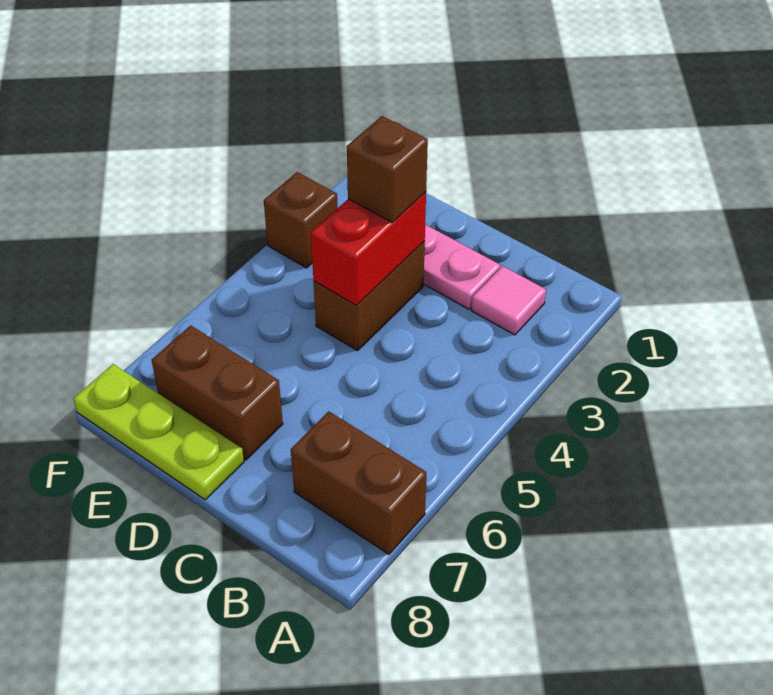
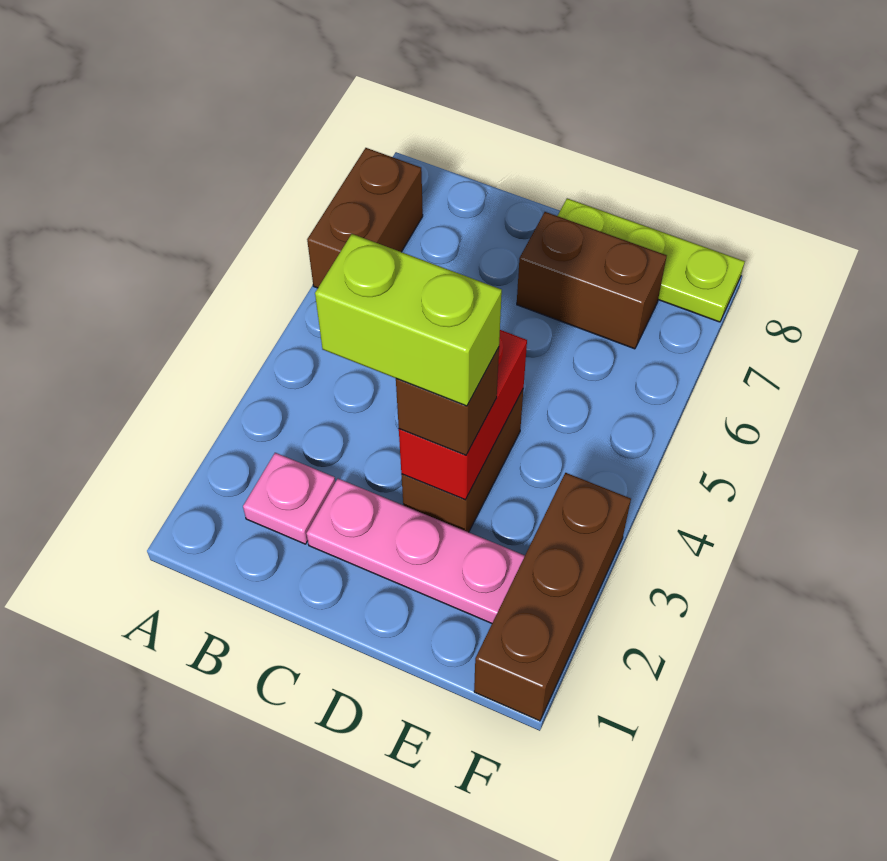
brown 1x2 brick [291,411,426,554] -> brown 1x2 brick turned to [307,148,423,288]
pink 1x1 tile [471,266,546,335] -> pink 1x1 plate [243,453,335,544]
none -> lime 1x2 brick [315,234,502,406]
brown 1x1 brick [264,172,338,268] -> brown 1x3 brick [474,473,631,721]

